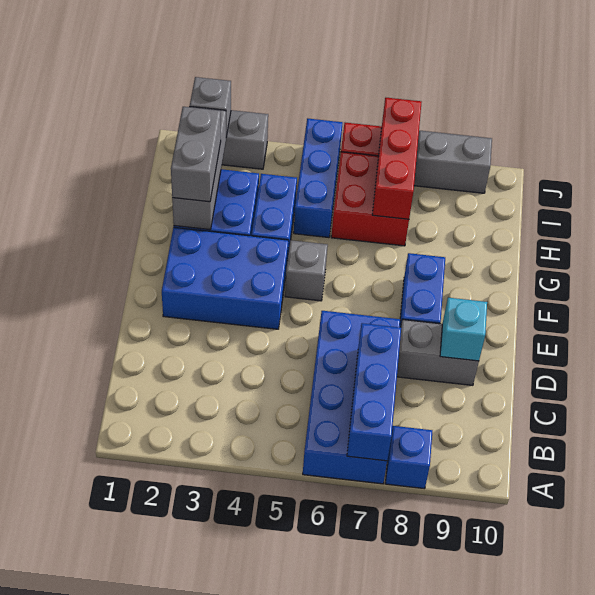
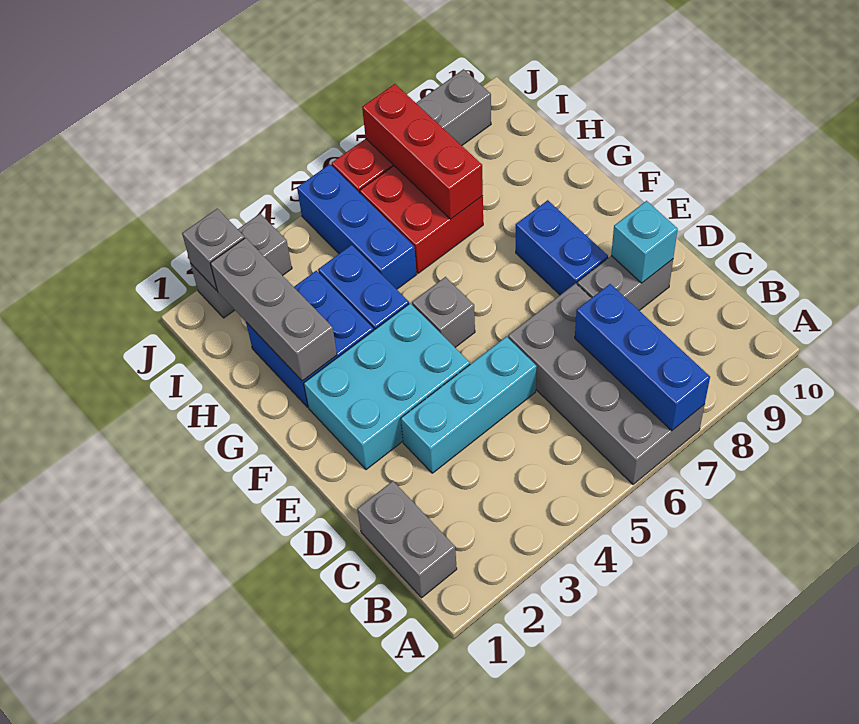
blue 2x4 brick [303,311,400,484] -> grey 2x4 brick [508,283,705,484]
blue 1x1 brick [385,426,432,489] -> none
none -> cyan 1x3 brick [401,337,537,473]
blue 2x3 brick [162,227,289,329] -> cyan 2x3 brick [304,303,470,470]
grey 1x2 brick [171,107,221,202] -> grey 1x2 brick moved to [357,481,457,598]

